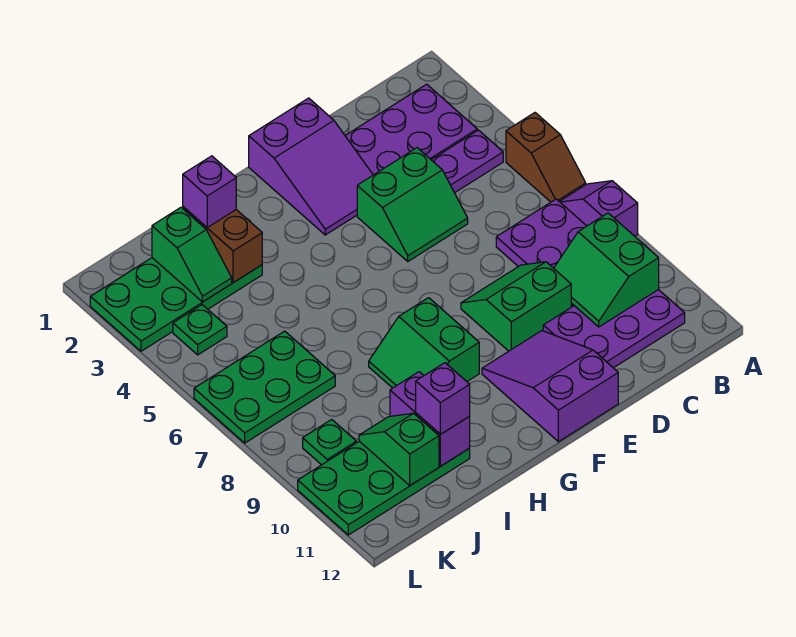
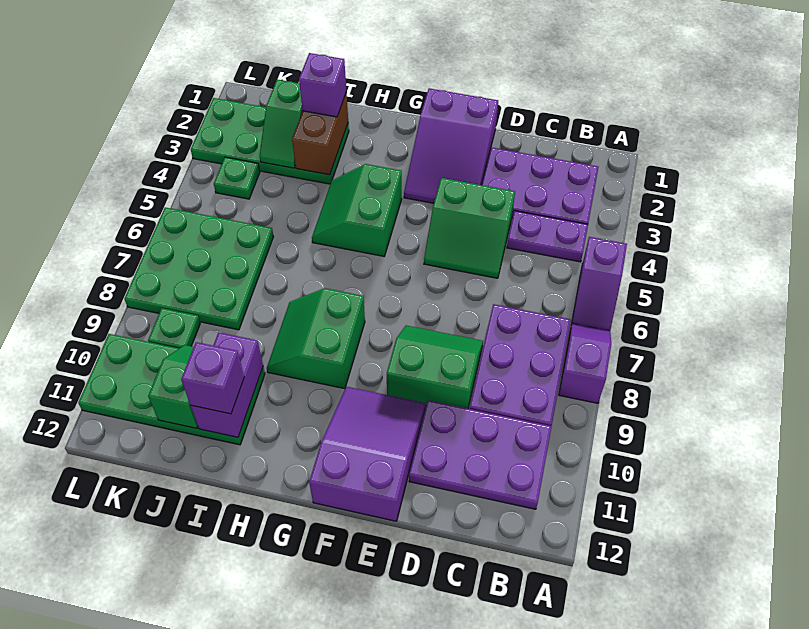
brown 1x2 slope [506,113,586,202] -> purple 1x2 slope [572,237,627,331]
green 2x2 slope [554,213,659,327] -> green 2x2 slope moved to [312,164,402,256]
green 2x3 plate [194,331,335,443] -> green 3x3 plate [124,207,274,330]

